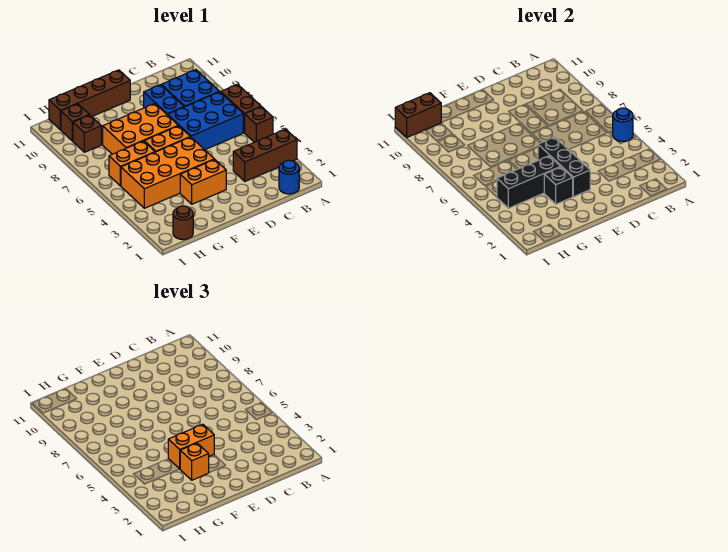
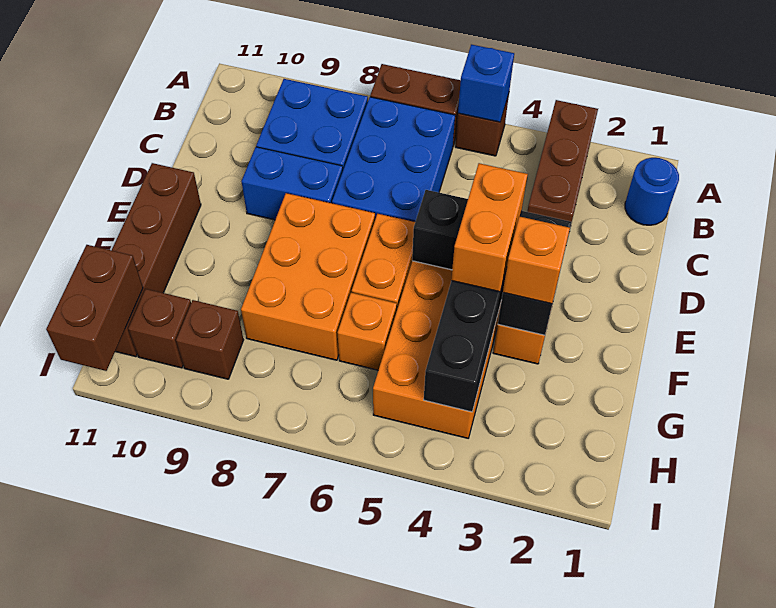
blue 1x1 round brick [613,108,633,141] -> blue 1x1 brick [458,45,514,122]
orange 1x2 brick [109,141,155,186] -> orange 1x1 brick [338,293,397,370]
brown 1x1 round brick [173,206,193,240] -> none

